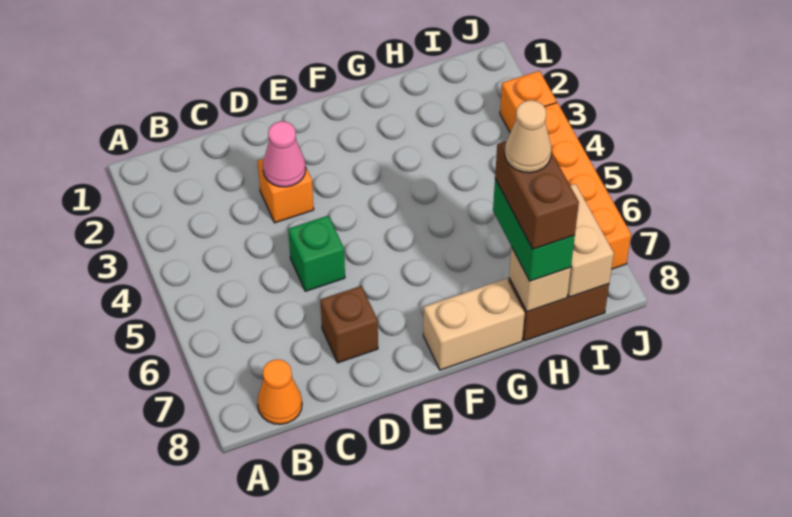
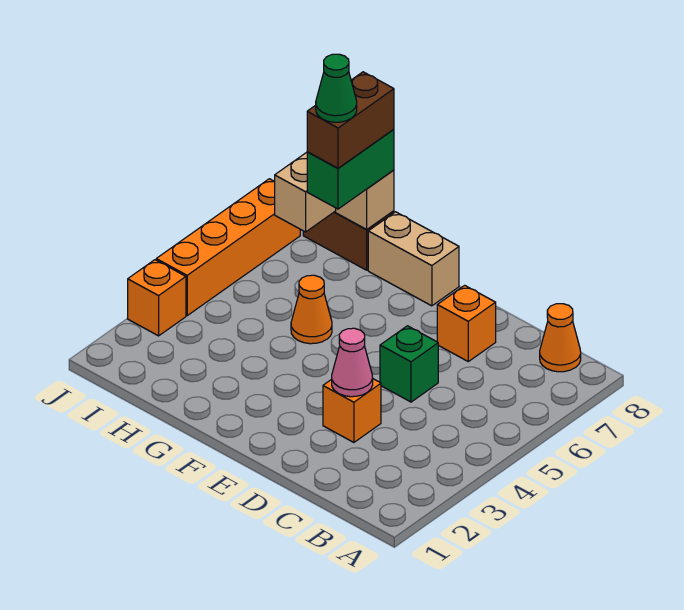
brown 1x1 brick [320,286,378,363] -> orange 1x1 brick [437,285,496,361]
none -> orange 1x1 cone [291,275,332,344]
tan 1x1 cone [505,100,552,173] -> green 1x1 cone [316,54,357,122]

